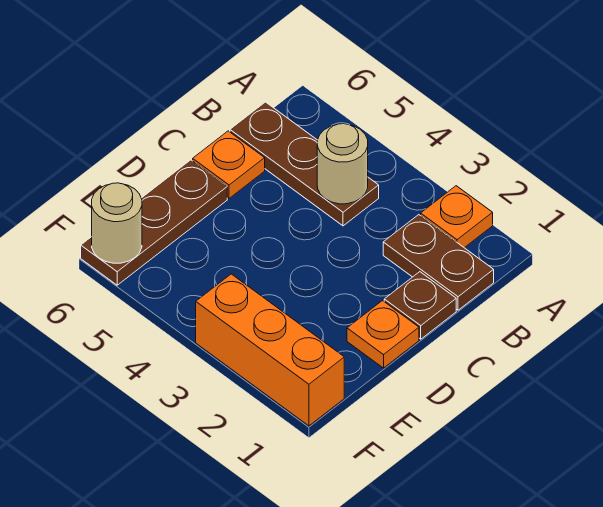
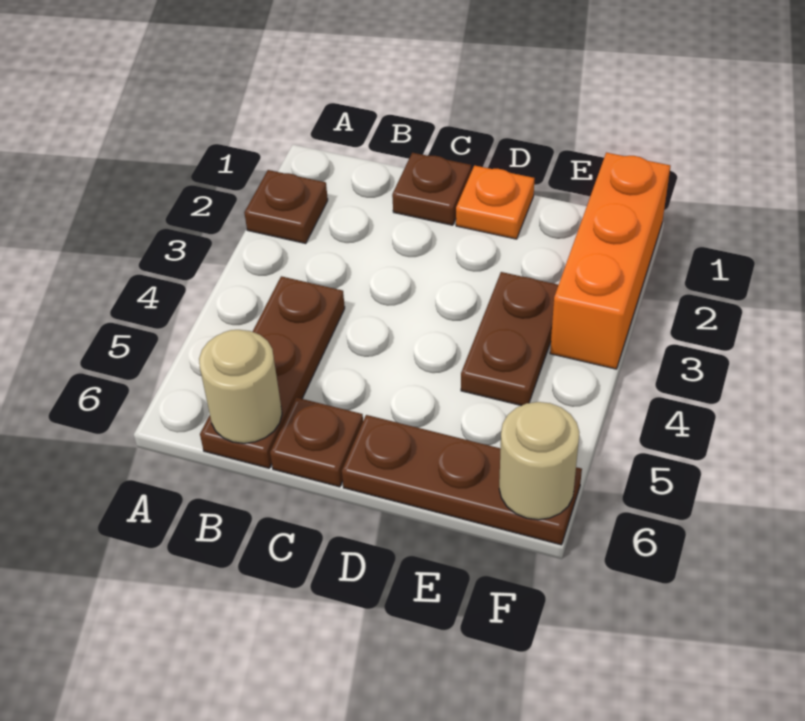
orange 1x1 plate [421,186,493,248] -> brown 1x1 plate [244,170,328,244]
brown 1x2 plate [383,215,494,310] -> brown 1x2 plate moved to [461,272,558,406]
tan 1x1 round brick [317,124,368,204] -> tan 1x1 round brick moved to [199,330,282,443]
orange 1x1 plate [193,131,265,198] -> brown 1x1 plate [270,397,363,487]

